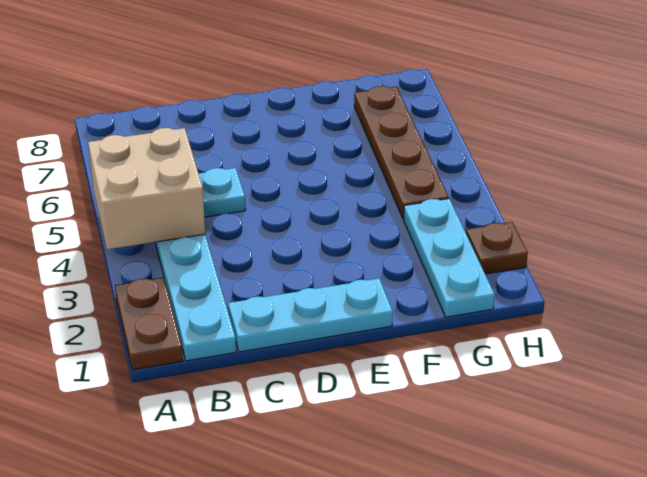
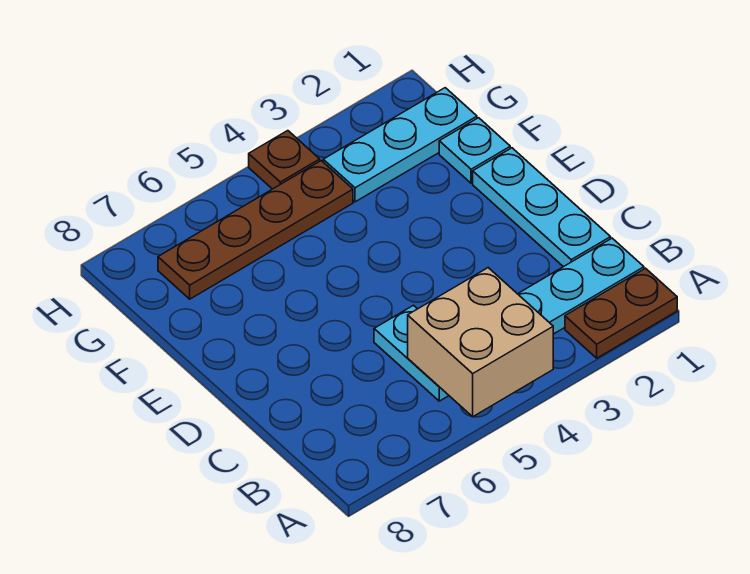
none -> cyan 1x1 plate [439,118,510,183]
brown 1x1 plate [466,222,528,274] -> brown 1x1 plate moved to [249,131,320,189]

